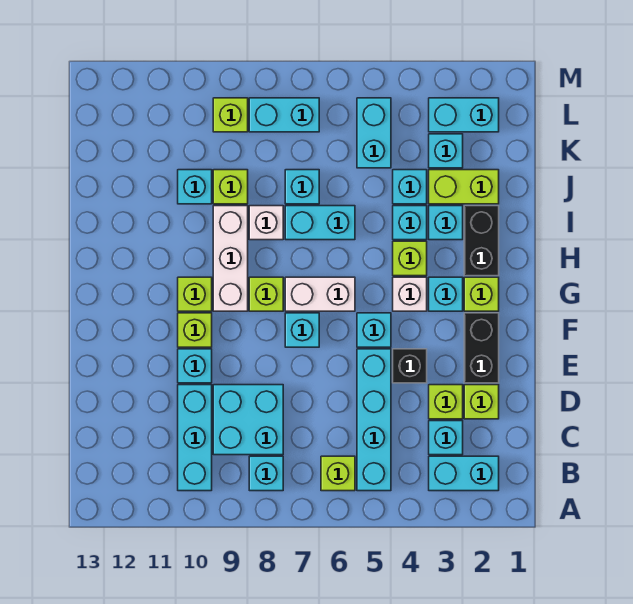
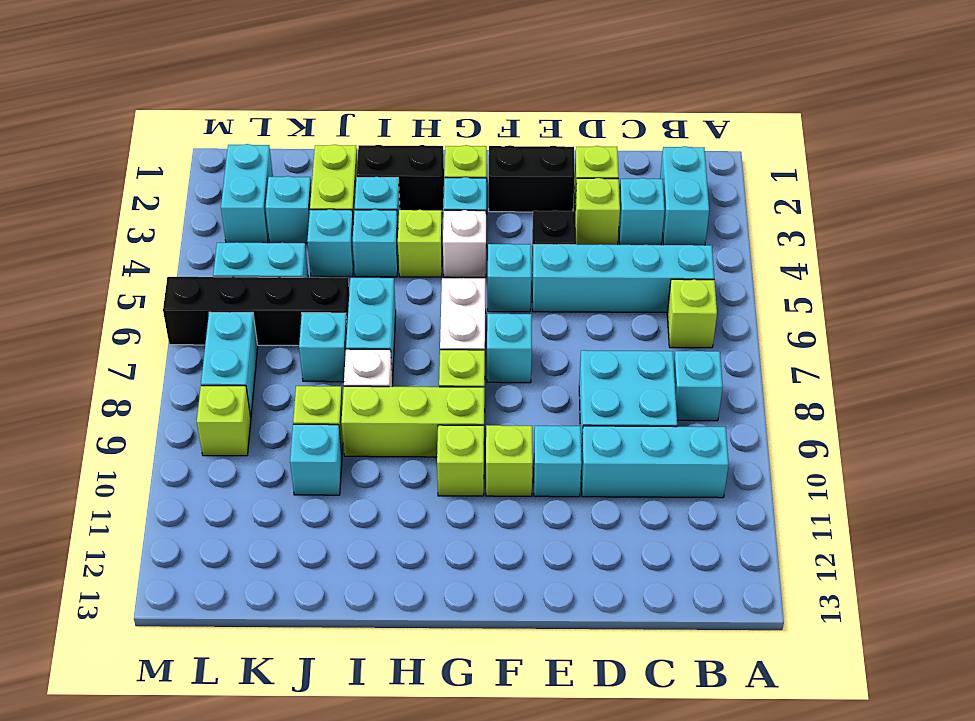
white 1x3 brick [213,206,248,311] -> lime 1x3 brick [341,386,484,457]
none -> black 1x4 brick [163,277,349,345]

